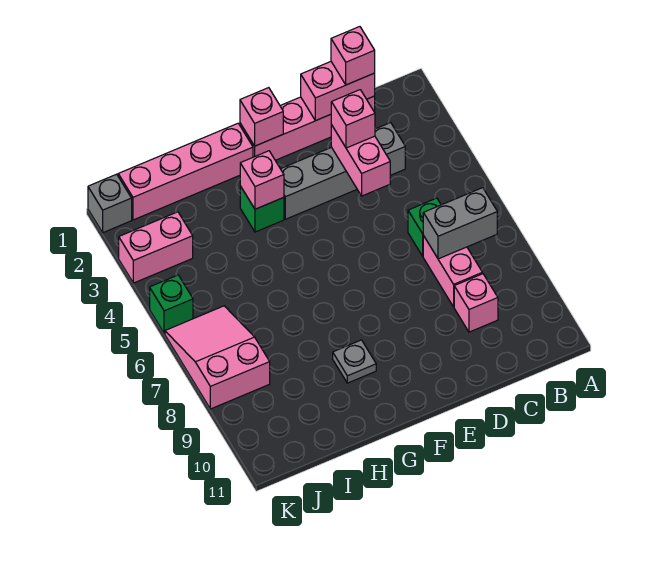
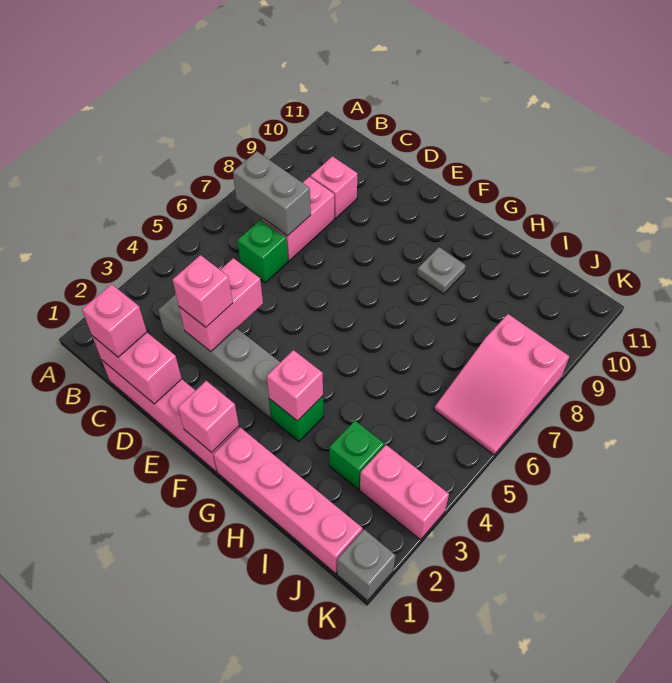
green 1x1 brick [150,275,193,334] -> green 1x1 brick moved to [329,421,384,489]

